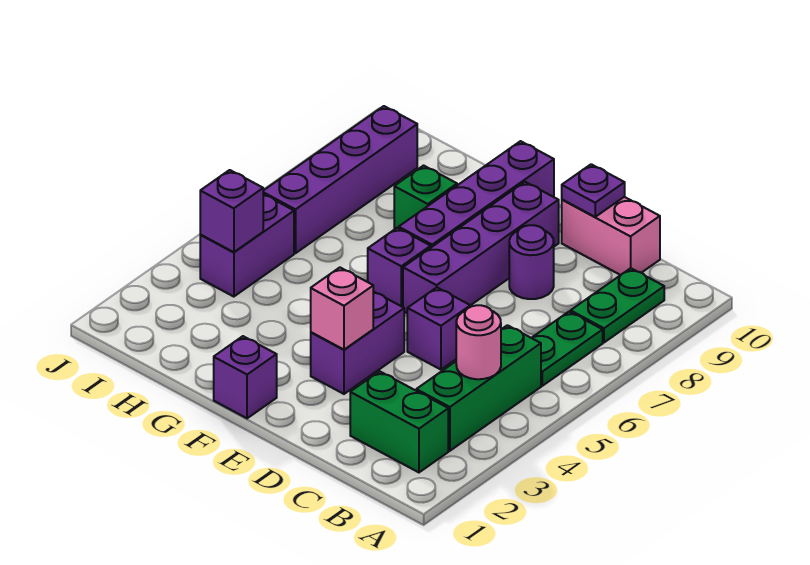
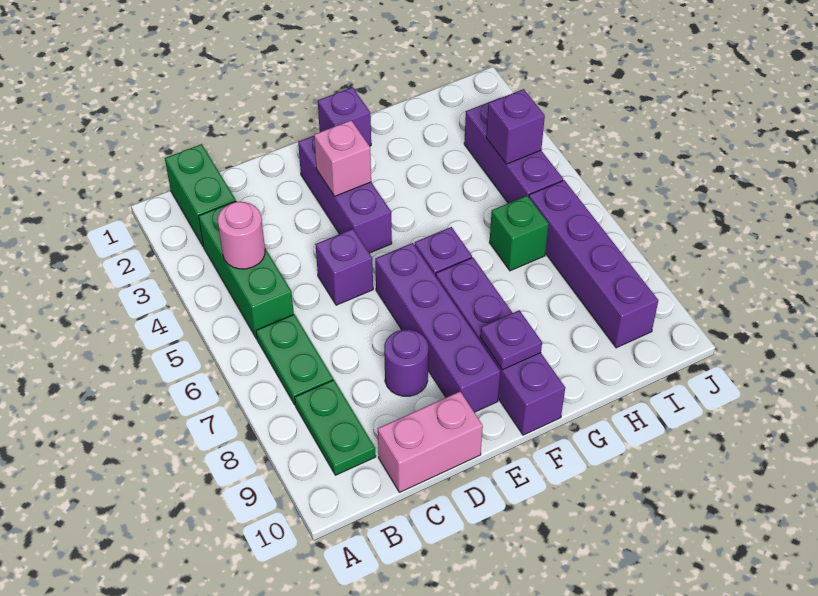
green 1x2 brick [350,371,448,472] -> green 1x2 brick turned to [165,144,236,247]
purple 1x1 plate [562,164,625,217] -> purple 1x1 plate moved to [480,310,542,370]
purple 1x2 brick [311,291,404,394] -> purple 1x3 brick [298,136,392,253]
green 1x1 brick [394,166,457,229] -> green 1x1 brick moved to [489,196,549,271]
purple 1x2 brick [200,194,294,297] -> purple 1x3 brick [464,98,563,203]

